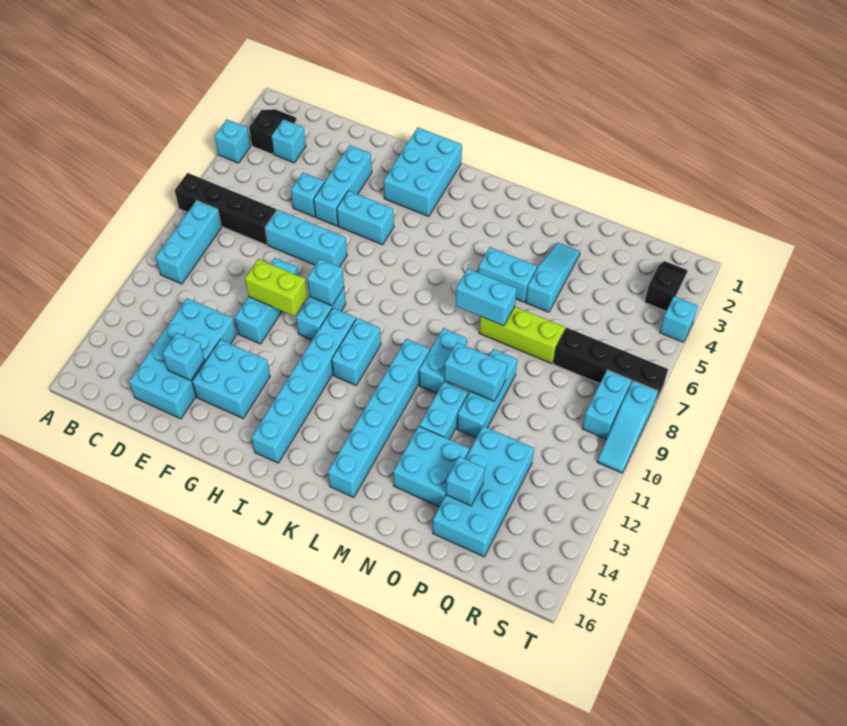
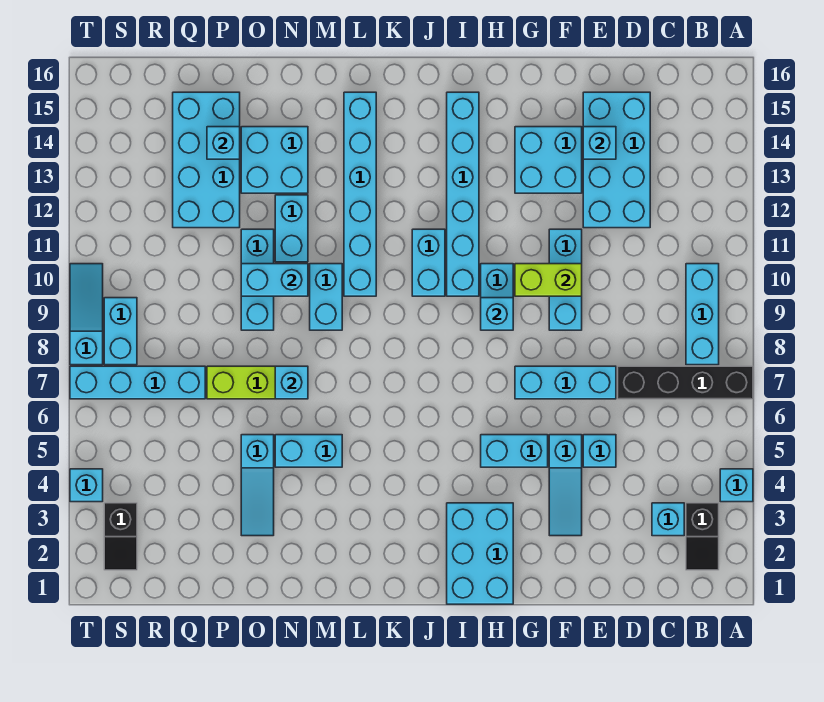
cyan 1x3 brick [314,145,372,226] -> cyan 1x3 slope [549,435,582,536]
cyan 1x2 brick [456,269,517,326] -> cyan 1x1 brick [275,366,308,399]
black 1x4 brick [553,328,668,404] -> cyan 1x4 brick [70,366,205,399]

